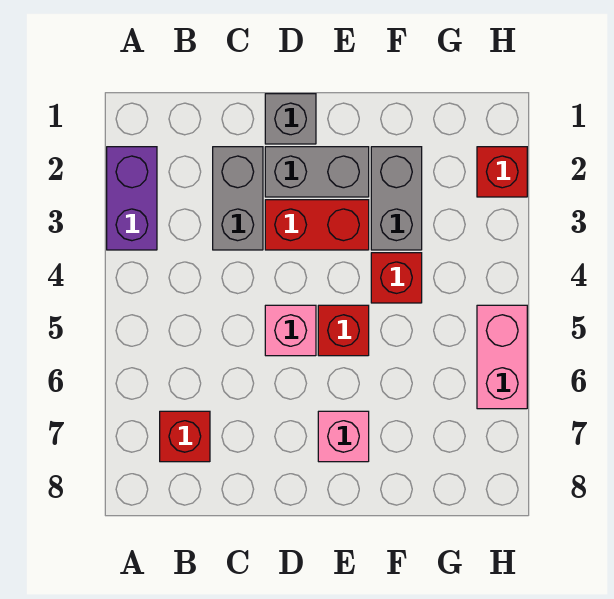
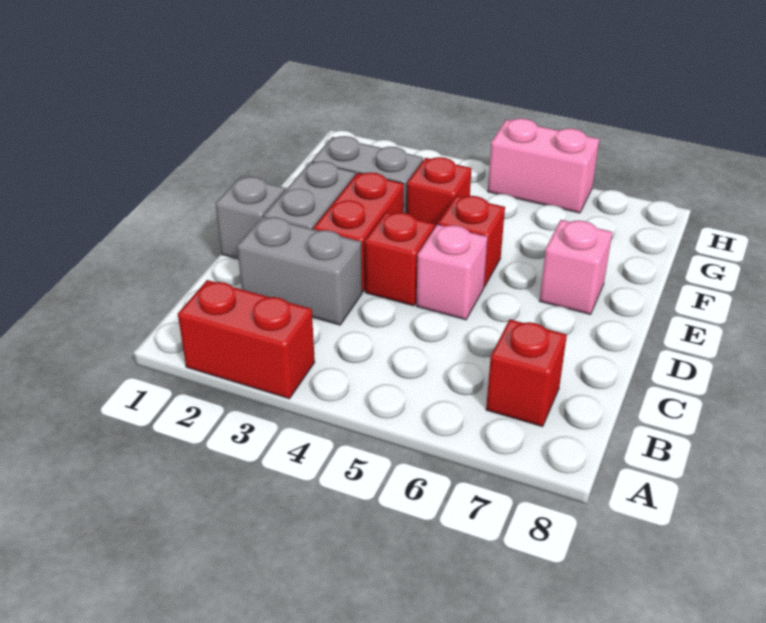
purple 1x2 brick [107,147,157,250] -> red 1x2 brick [178,280,315,399]
red 1x1 brick [477,147,527,197] -> red 1x1 brick moved to [365,212,435,306]

